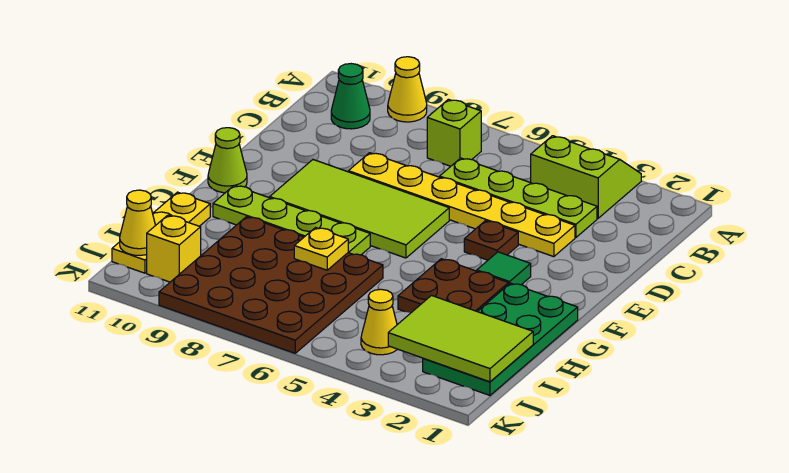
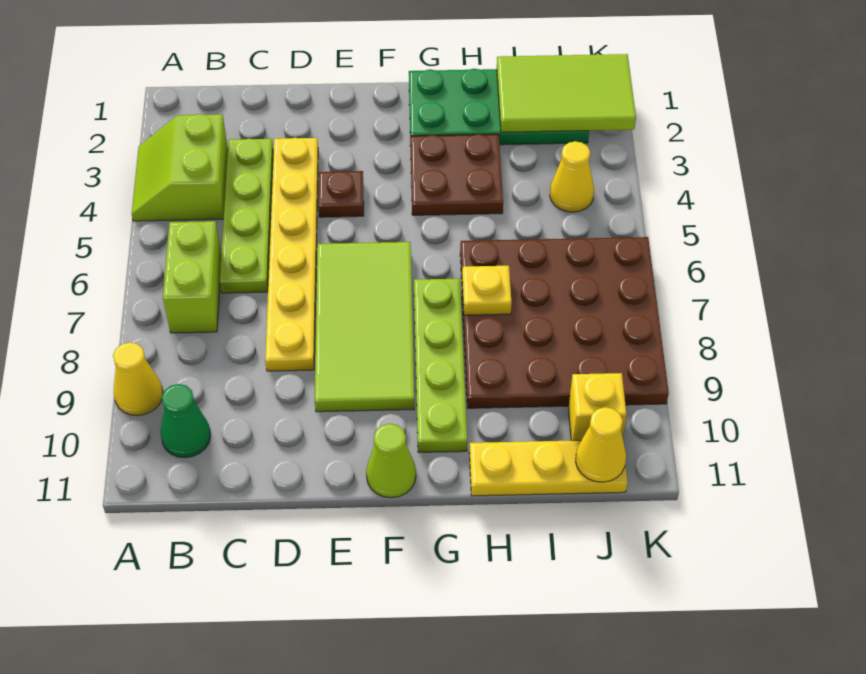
lime 1x1 brick [427,99,481,166] -> lime 1x2 brick [163,221,221,333]
green 1x1 tile [477,252,531,285] -> none
lime 2x3 tile [388,296,533,382] -> lime 2x3 tile turned to [497,54,636,132]

